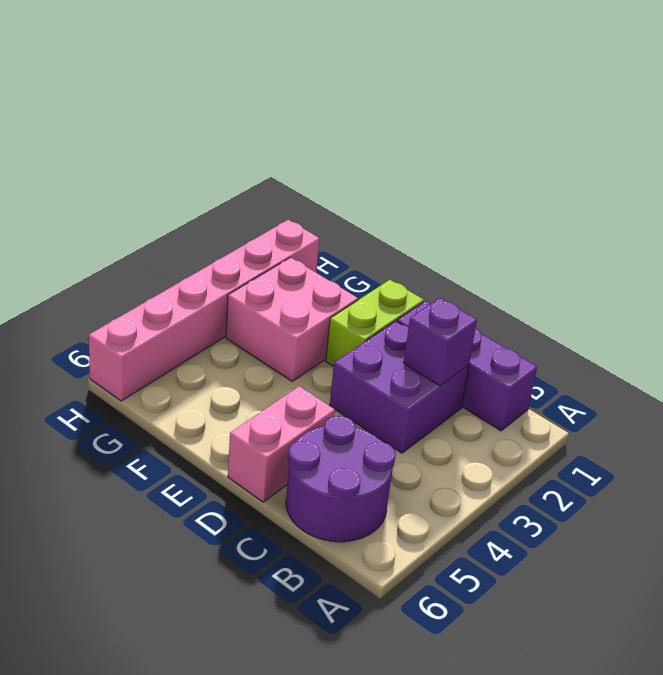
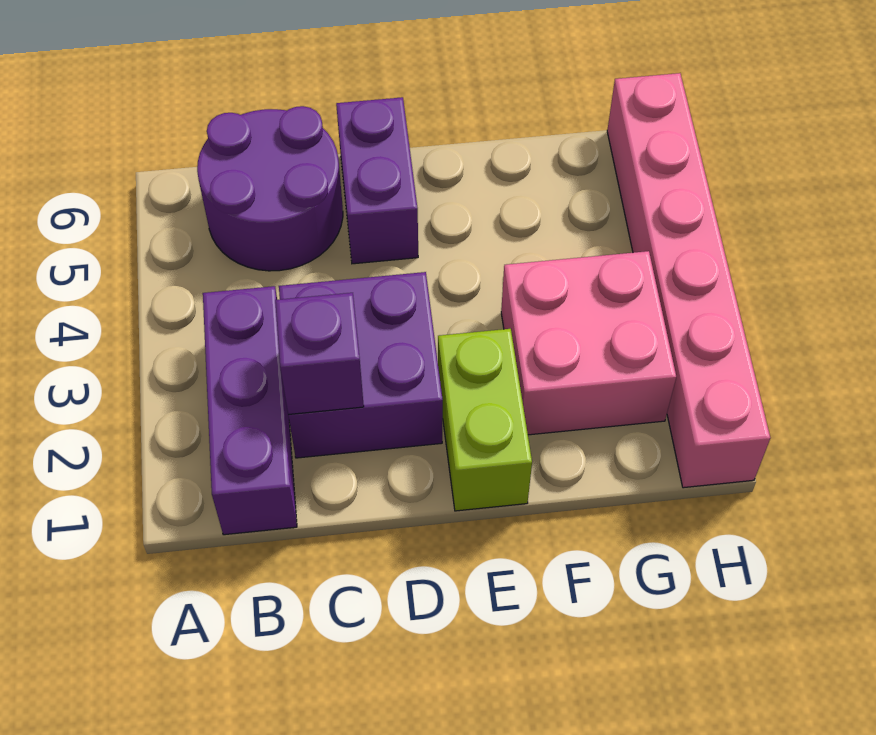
purple 1x3 brick [397,301,537,431] -> purple 1x3 brick turned to [203,286,297,535]
pink 1x2 brick [228,386,335,502] -> purple 1x2 brick [336,97,418,264]

